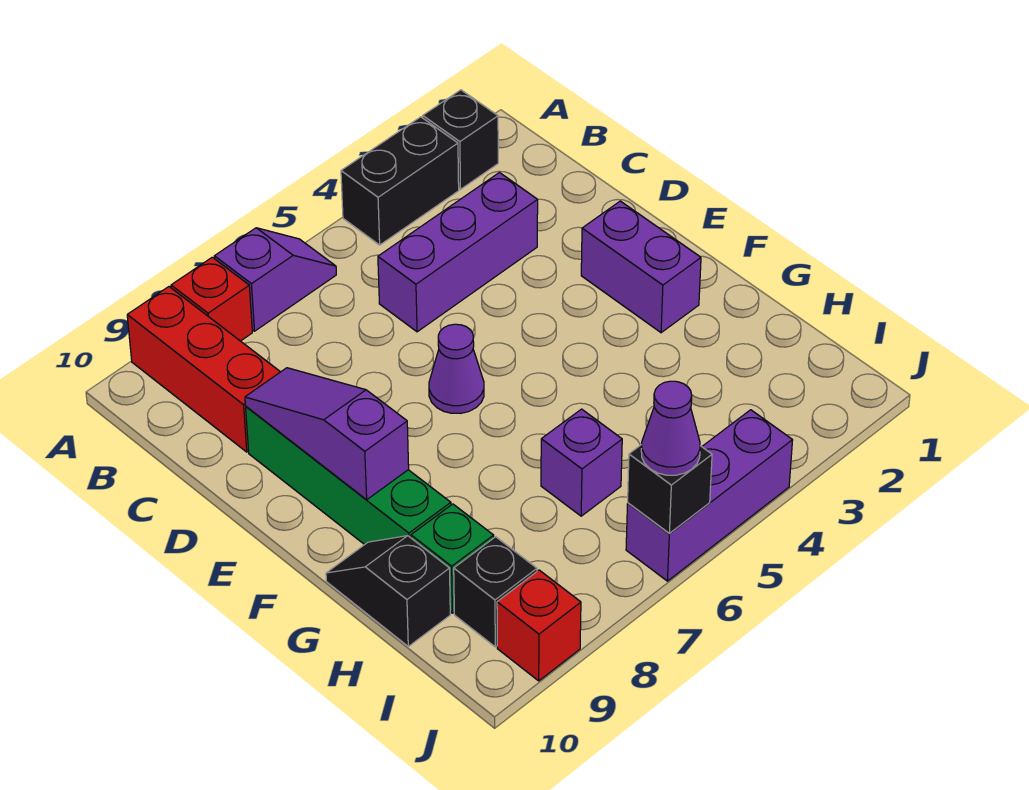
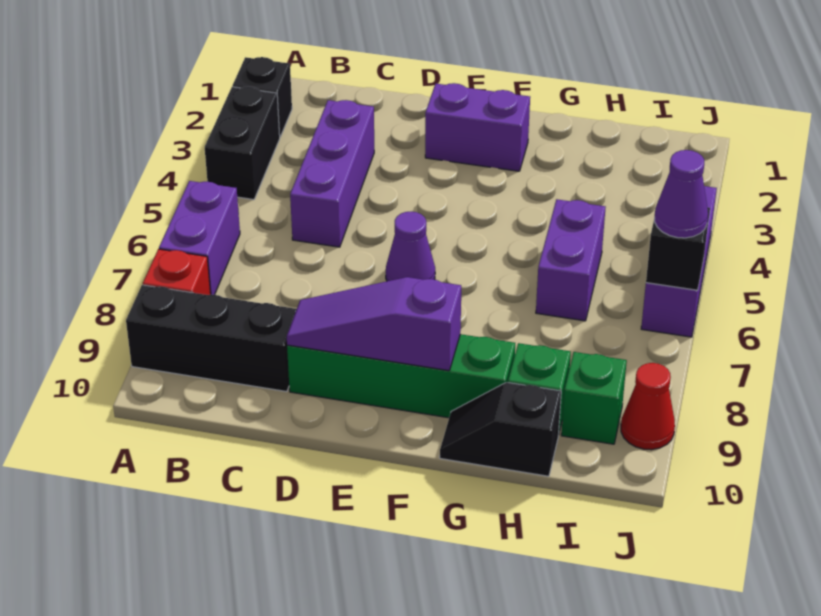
purple 1x2 slope [214,228,336,331] -> purple 1x2 brick [159,181,240,295]
red 1x3 brick [127,287,280,452] -> black 1x3 brick [126,285,297,392]
purple 1x1 brick [541,409,622,516] -> purple 1x2 brick [536,199,606,321]
black 1x1 brick [454,537,537,647] -> green 1x1 brick [561,352,627,444]
red 1x1 brick [497,570,581,681] -> red 1x1 cone [621,363,675,450]

